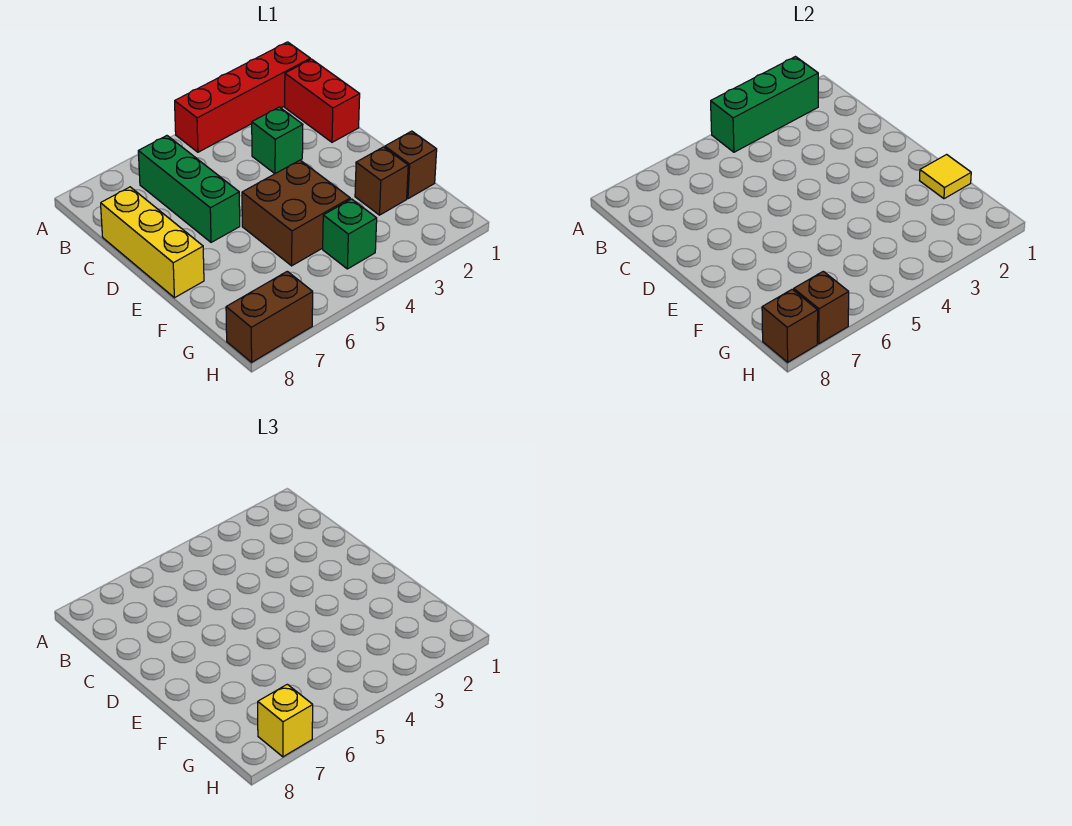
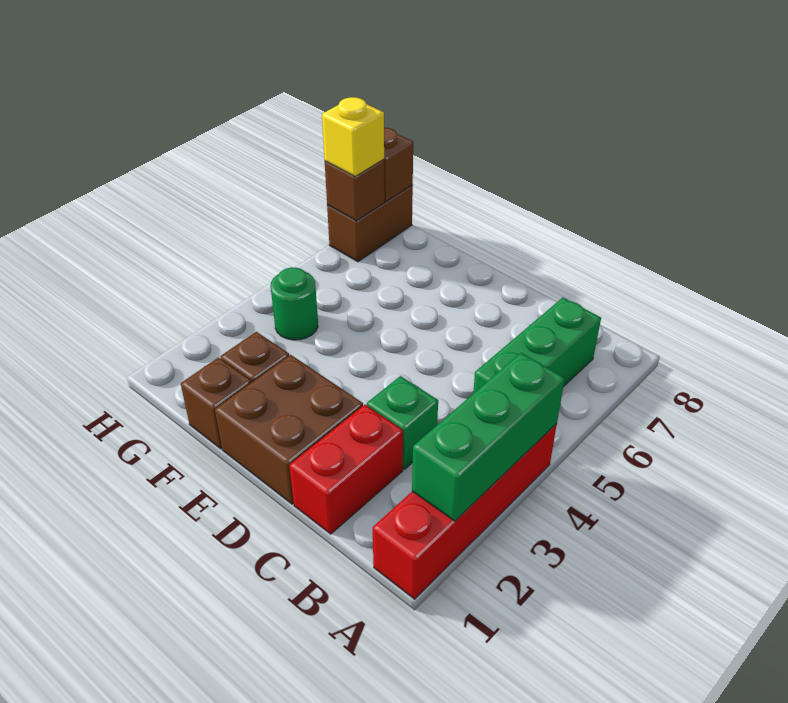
red 1x2 brick [285,59,360,142] -> red 1x2 brick turned to [289,405,403,534]
green 1x3 brick [138,136,240,242] -> green 1x3 brick turned to [473,298,601,394]
yellow 1x3 brick [101,187,204,298] -> none
brown 2x2 brick [242,160,350,266] -> brown 2x2 brick moved to [215,355,363,504]
yellow 1x1 tile [919,155,971,199] -> none
green 1x1 brick [323,199,377,269] -> green 1x1 round brick [271,267,318,340]

